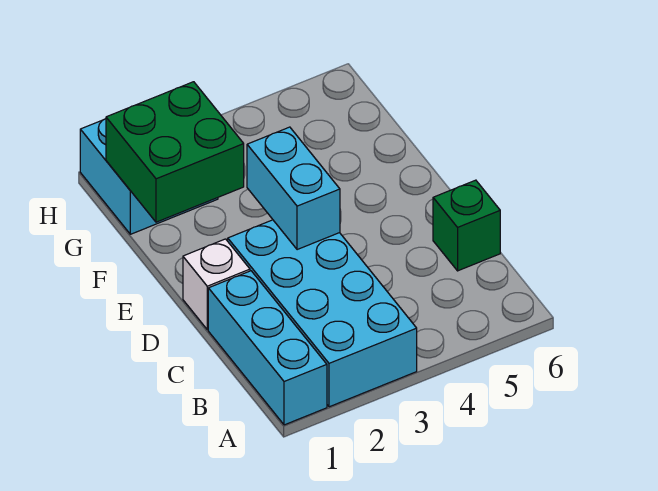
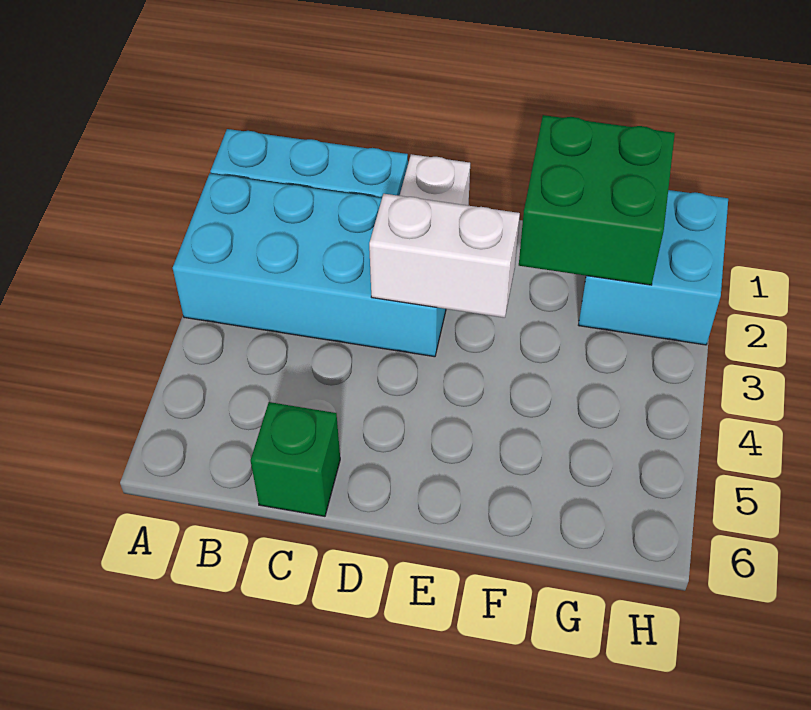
cyan 1x2 brick [247,127,340,250] -> white 1x2 brick [369,194,520,318]

